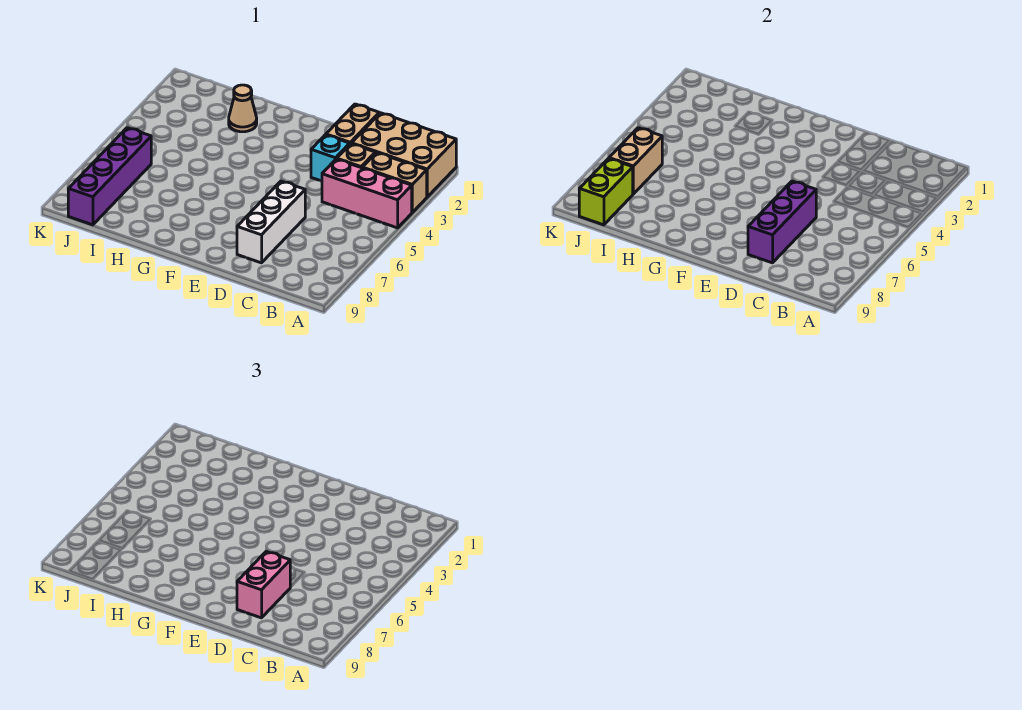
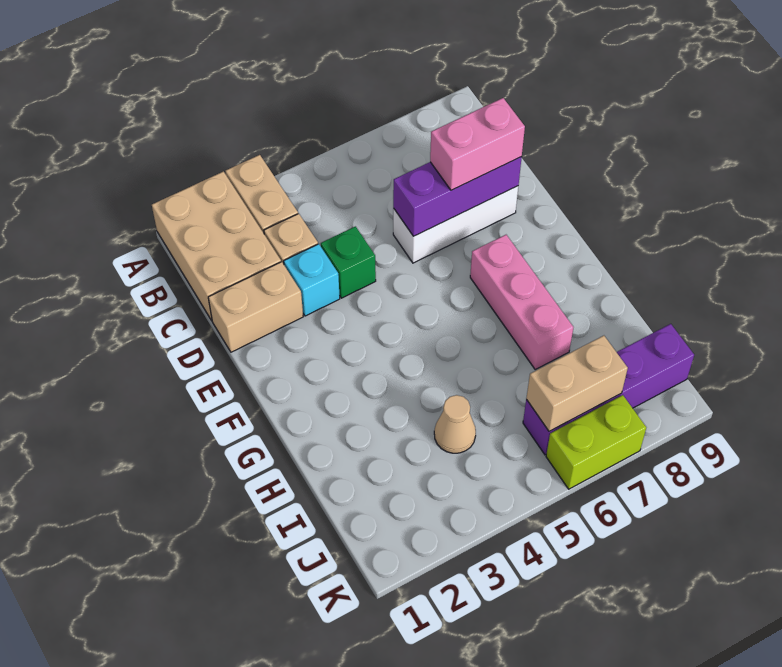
pink 1x3 brick [322,159,412,228] -> pink 1x3 brick moved to [470,235,574,369]
none -> green 1x1 brick [321,226,376,298]
tan 1x1 cone [229,85,257,132] -> tan 1x1 cone moved to [434,395,476,453]
lime 1x2 brick [579,158,633,225] -> lime 1x2 brick moved to [546,395,646,489]

